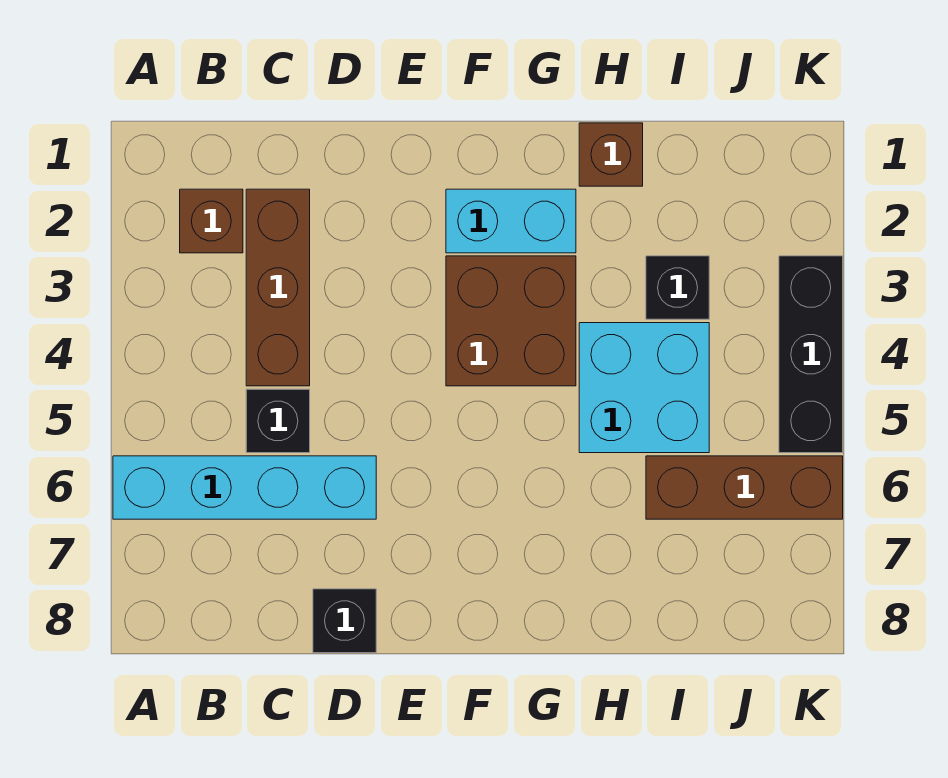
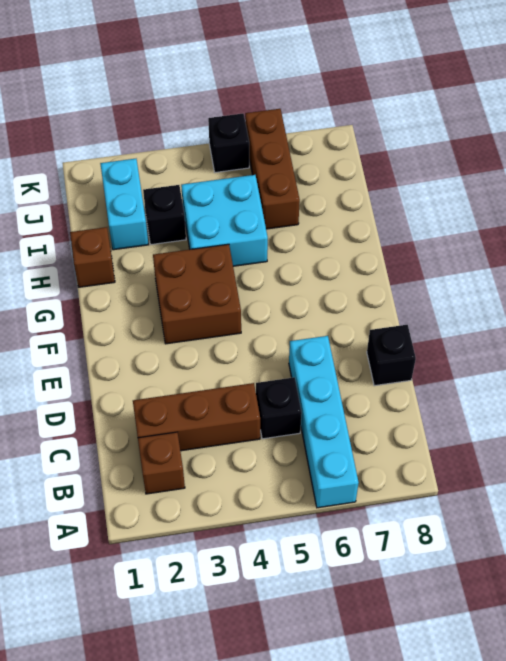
cyan 1x2 brick [446,189,576,253] -> cyan 1x2 brick moved to [100,159,148,250]
black 1x3 brick [779,256,843,453] -> black 1x1 brick [208,114,249,172]

